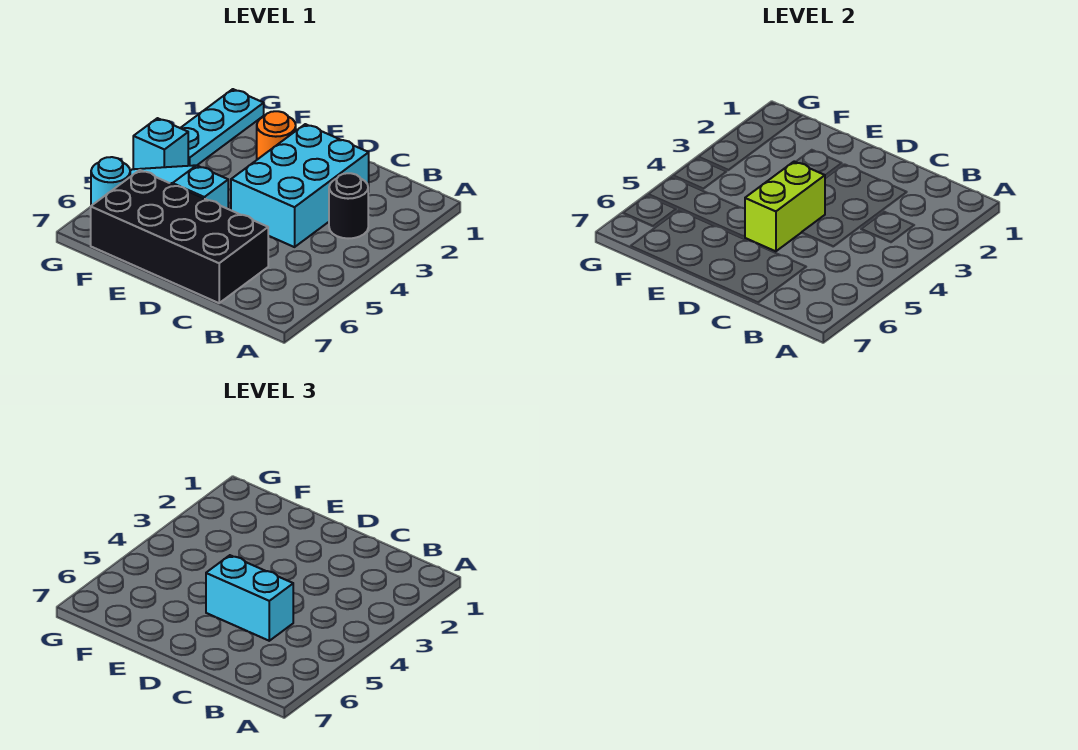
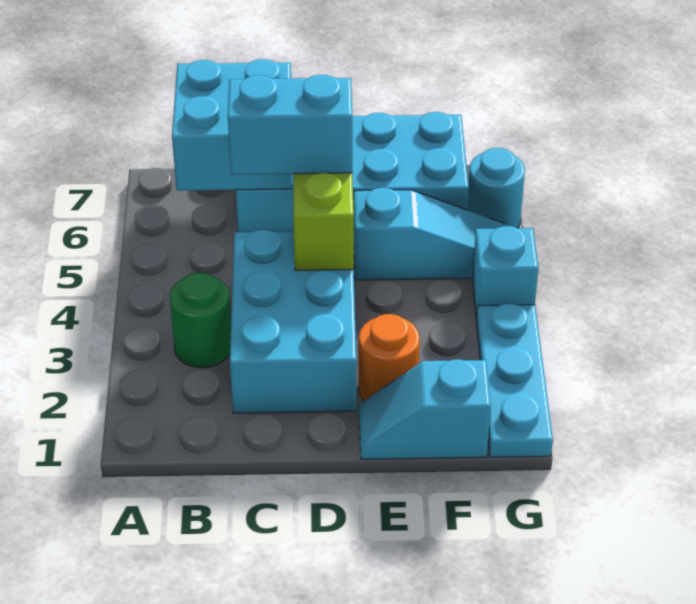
black 1x1 round brick [329,173,368,239] -> green 1x1 round brick [169,273,231,368]
none -> cyan 2x2 brick [172,59,292,191]
black 2x4 brick [91,170,268,303] -> cyan 2x4 brick [236,112,469,232]
none -> cyan 1x2 slope [359,359,491,459]

